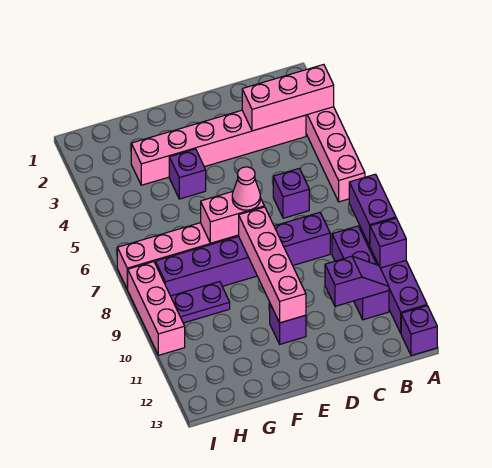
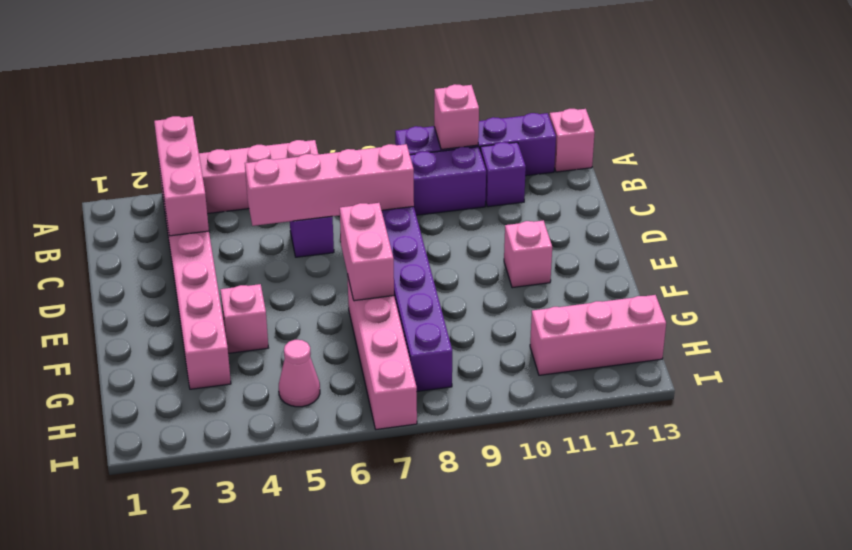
purple 1x2 brick [349,174,396,246] -> none
purple 1x1 brick [370,218,406,268] -> pink 1x1 brick [434,84,479,149]
purple 1x1 brick [401,306,437,356] -> pink 1x1 brick [549,109,595,172]
purple 1x2 slope [325,256,389,306] -> none
pink 1x1 cone [232,167,260,210] -> pink 1x1 cone moved to [279,340,320,407]
pink 1x4 brick [239,207,306,323] -> pink 1x4 brick moved to [245,144,414,226]
purple 1x1 brick [270,304,306,344] -> pink 1x1 brick [504,220,552,288]
purple 1x1 brick [169,149,206,199] -> pink 1x1 brick [220,284,268,353]
purple 1x2 plate [171,282,230,323] -> none
pink 1x3 brick [127,262,185,355] -> pink 1x3 brick moved to [530,295,666,375]

